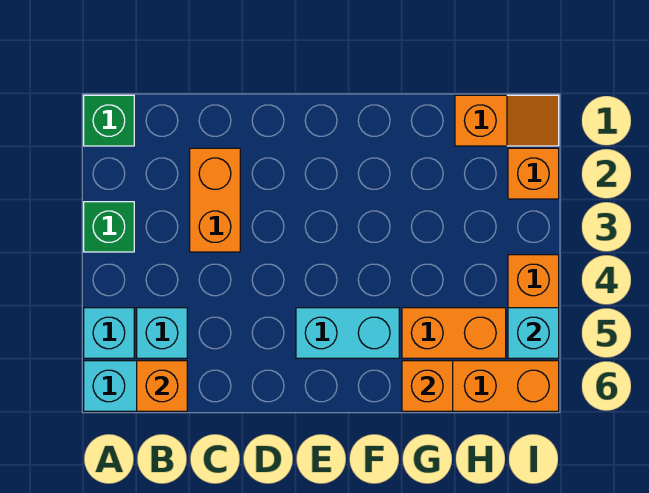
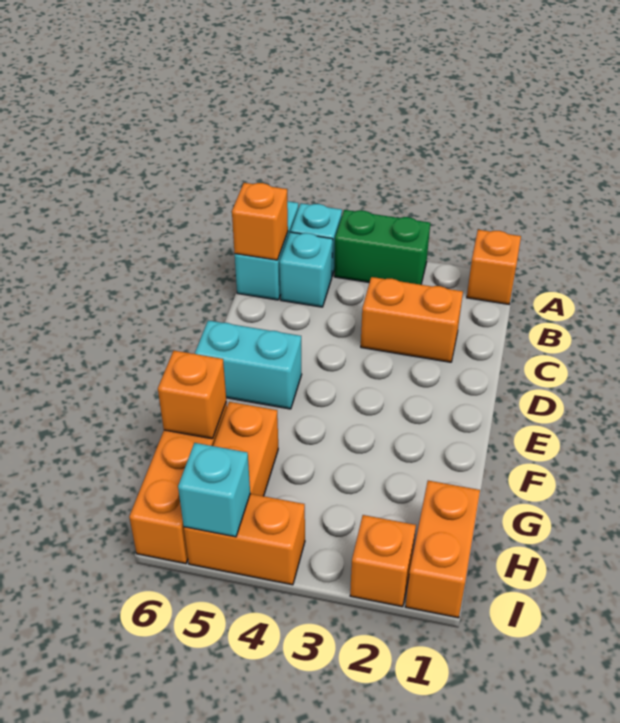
green 1x1 brick [84,95,134,146] -> orange 1x1 brick [467,230,521,304]
green 1x1 brick [84,202,134,252] -> green 1x2 brick [334,210,430,285]
cyan 1x2 brick [296,308,399,358] -> cyan 1x2 brick turned to [195,320,302,409]
orange 1x2 slope [455,95,559,146] -> orange 1x2 brick [406,481,480,618]

